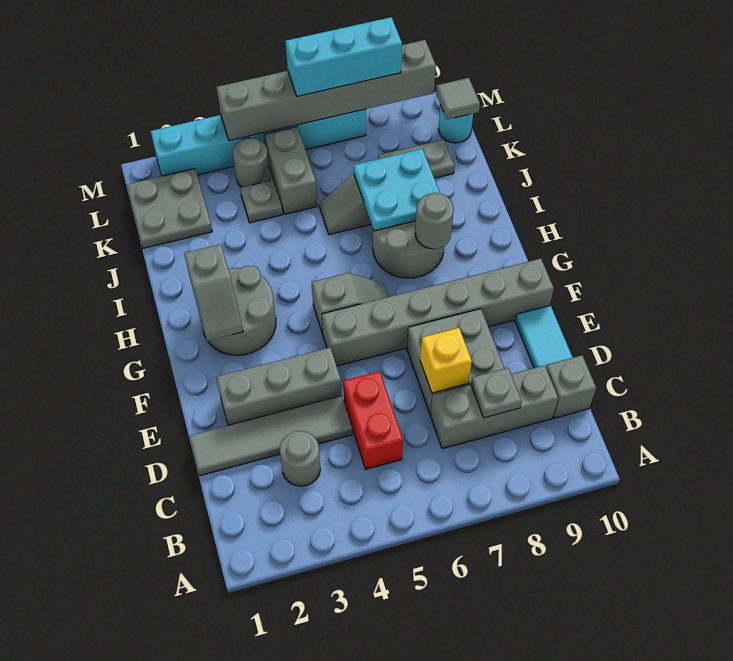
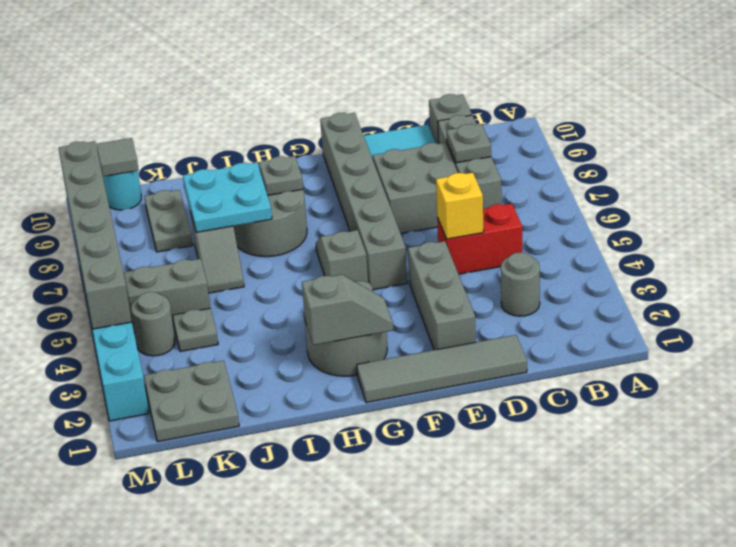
grey 1x4 tile [190,396,353,476] -> grey 1x4 tile turned to [357,335,527,403]
yellow 1x1 brick [420,328,472,393] -> yellow 1x1 brick moved to [436,173,484,239]
grey 1x1 round brick [415,193,454,249] -> grey 1x1 plate [259,156,303,195]
cyan 1x3 brick [285,17,402,96] -> none

